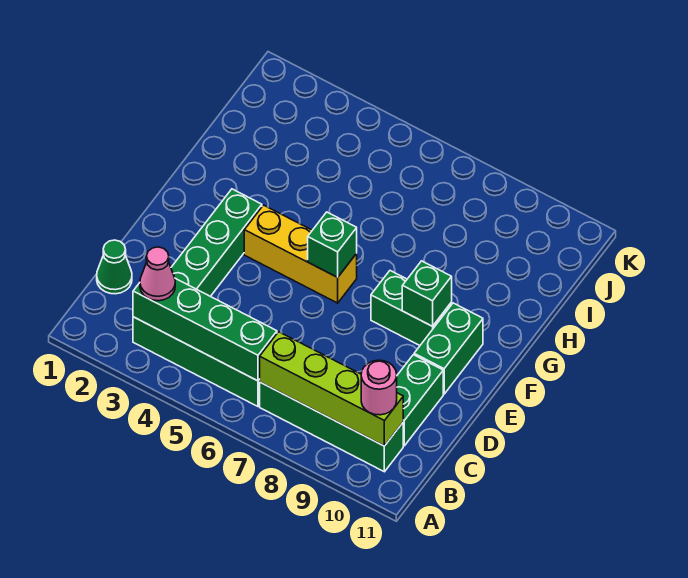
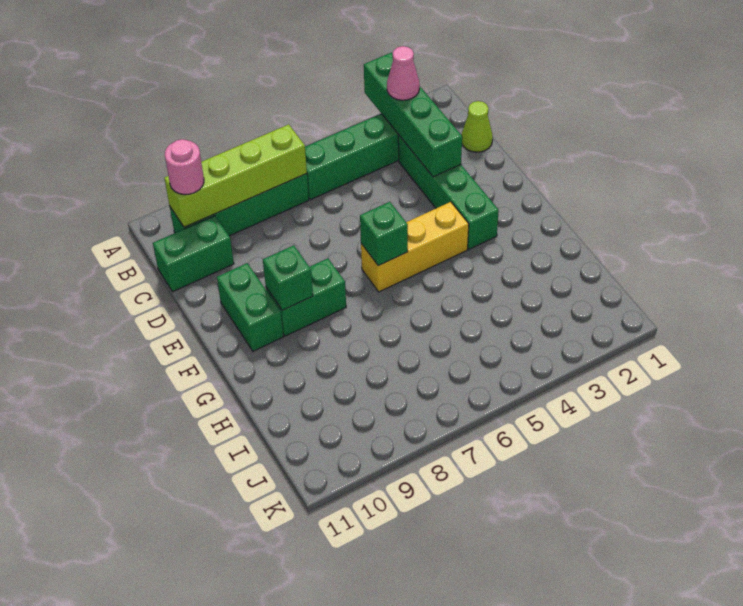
green 1x4 brick [133,278,277,381] -> green 1x4 brick turned to [364,53,462,177]
green 1x1 cone [97,240,132,294] -> lime 1x1 cone [461,101,493,152]
green 1x2 brick [397,355,443,446] -> green 1x2 brick turned to [153,216,234,292]

